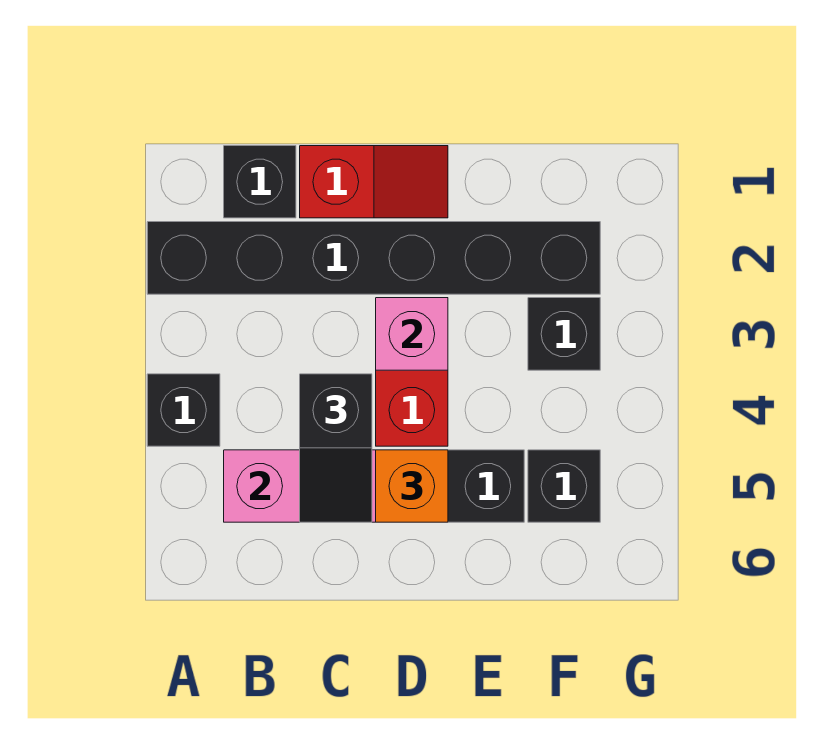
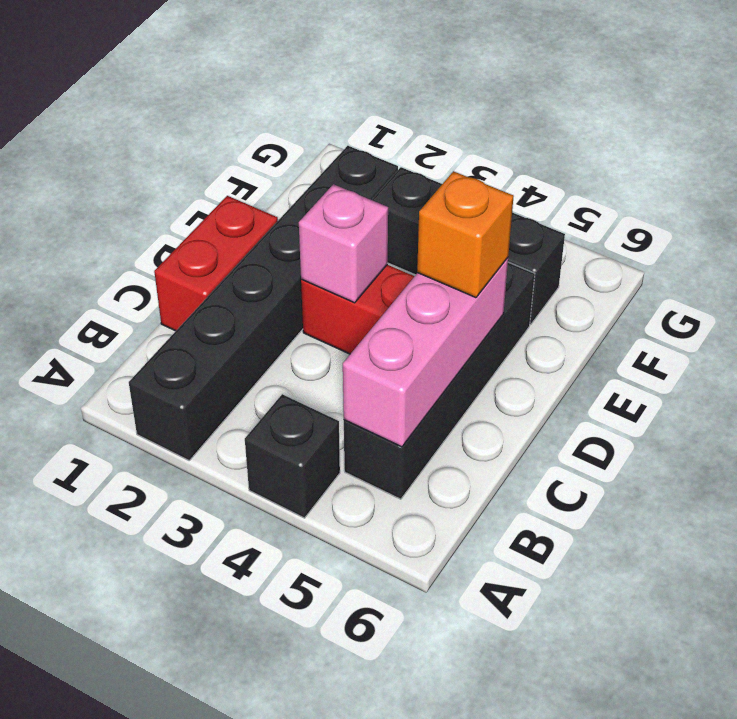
black 1x1 brick [224,146,296,218] -> none
red 1x2 slope [300,146,448,218] -> red 1x2 brick [154,196,278,331]
black 1x2 slope [300,374,372,522] -> none

